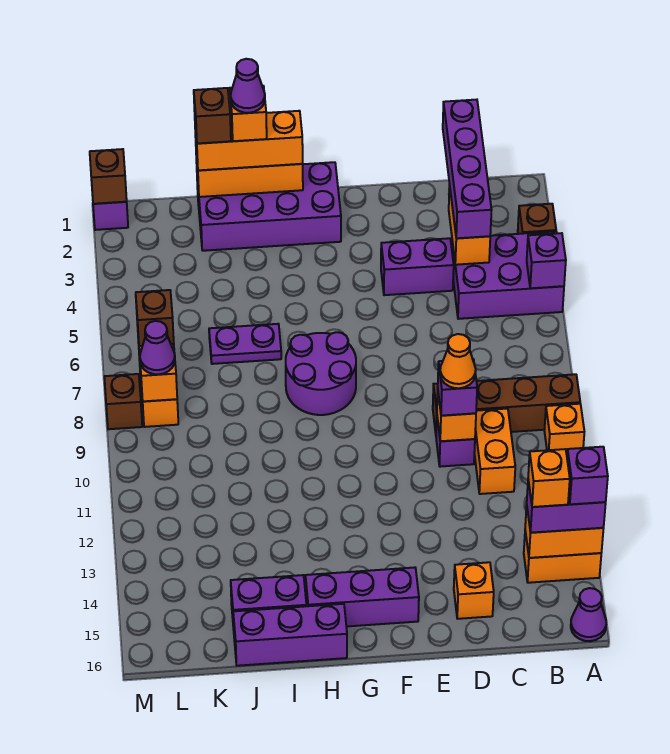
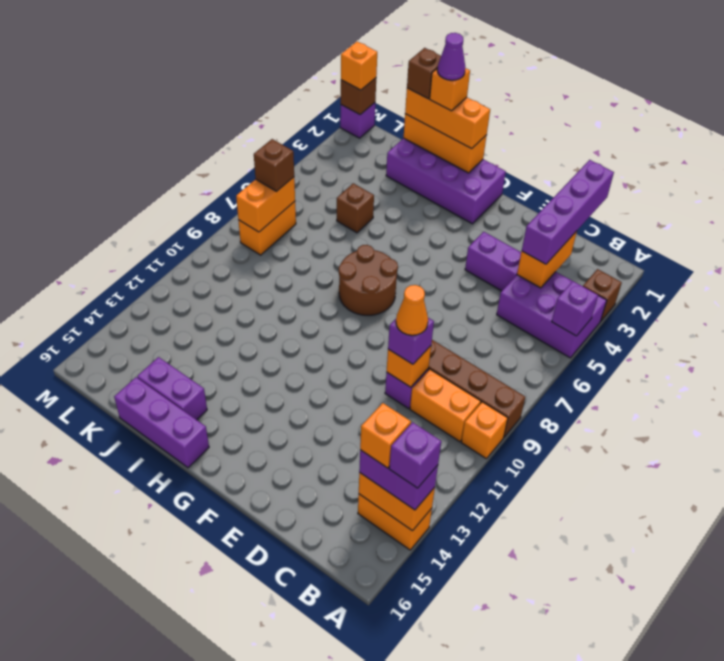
purple 1x1 cone [571,588,606,641] -> none
orange 1x2 brick [474,409,515,494] -> orange 1x2 brick turned to [410,369,481,442]
orange 1x1 brick [454,562,494,619] -> orange 1x1 brick moved to [341,42,377,90]
purple 1x3 brick [305,567,419,627] -> none
purple 2x2 round brick [286,332,356,415] -> brown 2x2 round brick [339,245,398,315]
purple 1x2 plate [209,324,281,364] -> none
purple 1x1 cone [140,321,175,374] -> none
brown 1x1 brick [104,374,142,429] -> brown 1x1 brick moved to [337,183,374,233]

